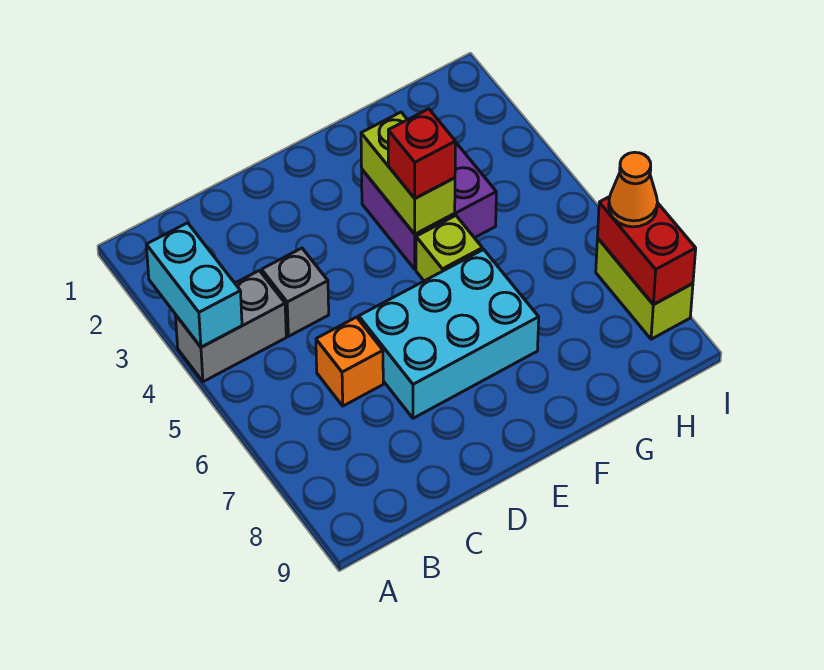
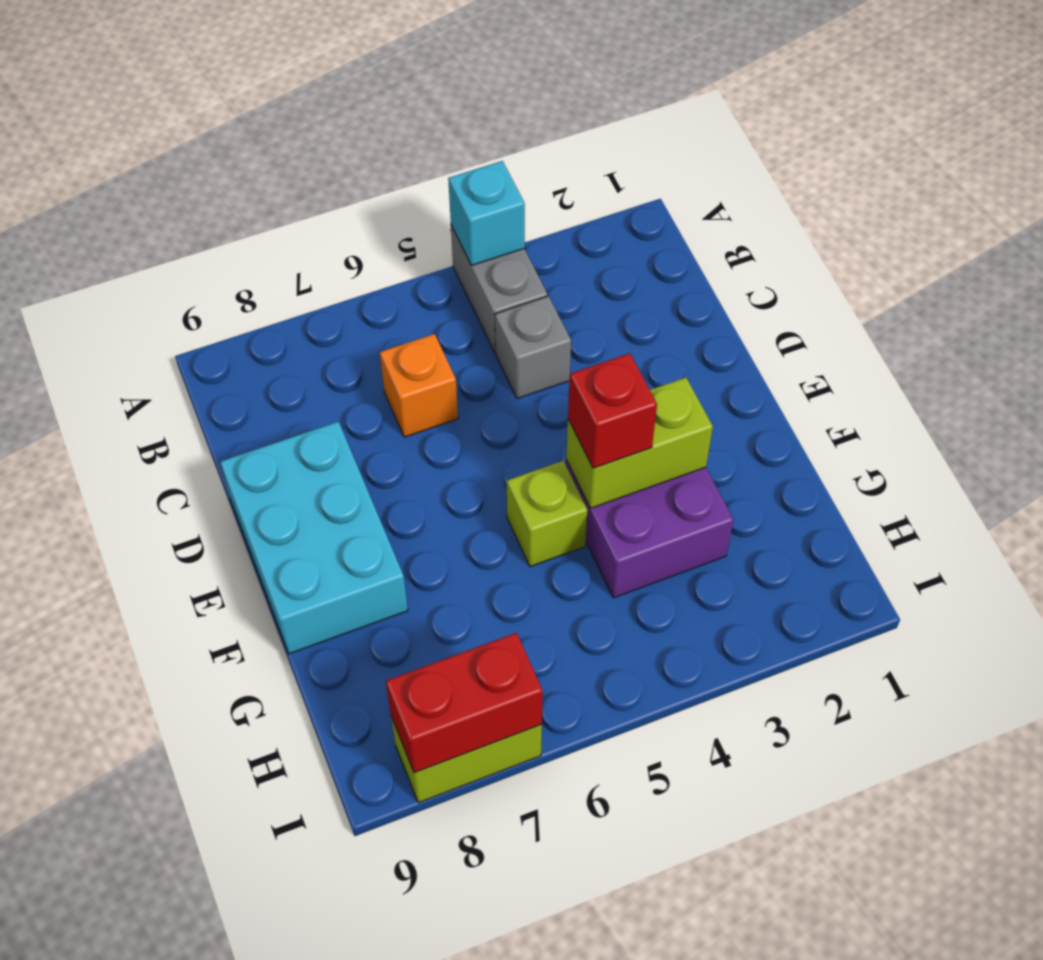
cyan 1x2 brick [146,223,242,347] -> cyan 1x1 brick [448,161,525,266]
cyan 2x3 brick [359,249,539,418] -> cyan 2x3 brick moved to [220,422,408,654]
orange 1x1 cone [609,152,658,227] -> none

